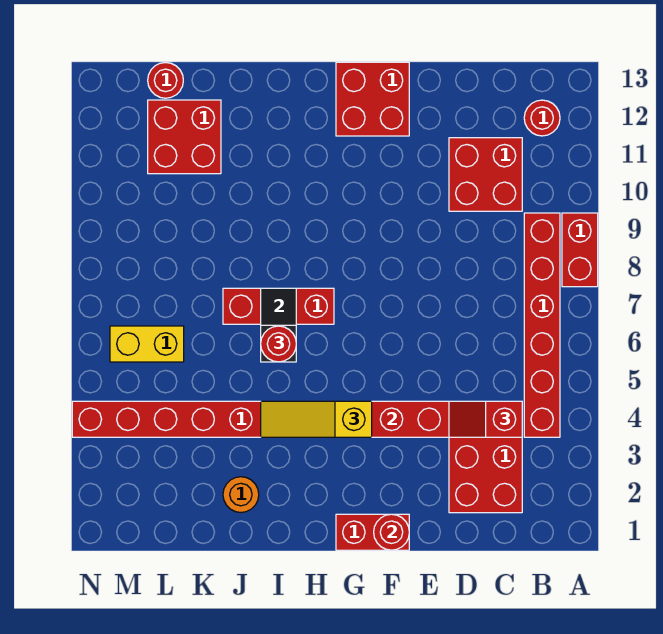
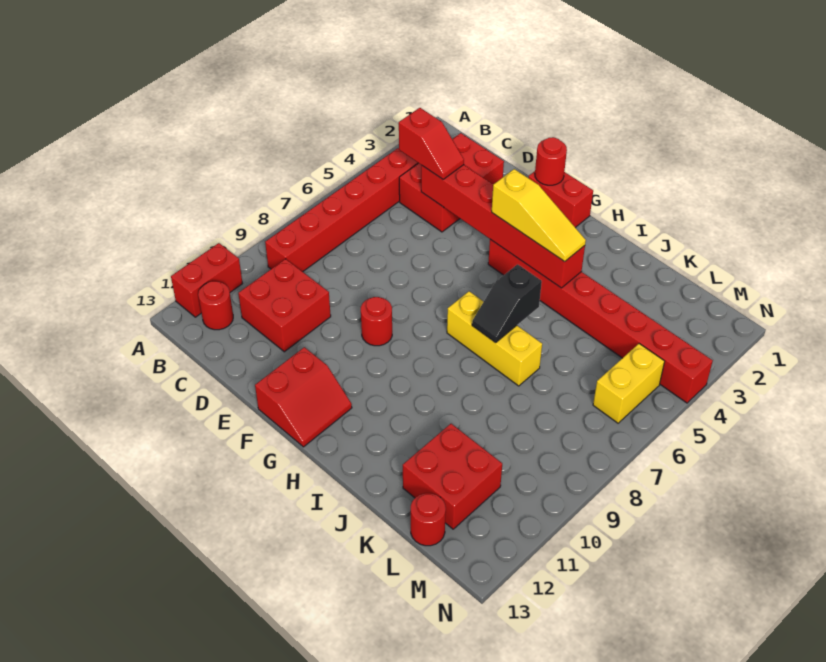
red 1x2 brick [562,213,598,287] -> red 1x2 brick moved to [171,243,243,317]
red 2x2 brick [336,62,409,136] -> red 2x2 slope [255,347,352,447]
red 1x3 brick [223,288,334,324] -> yellow 1x3 brick [447,291,542,386]
red 1x1 round brick [261,326,296,362] -> red 1x1 round brick moved to [361,297,392,346]
orange 1x1 round brick [223,477,259,512] -> none
yellow 1x2 brick [110,326,184,362] -> yellow 1x2 brick turned to [593,344,665,423]

